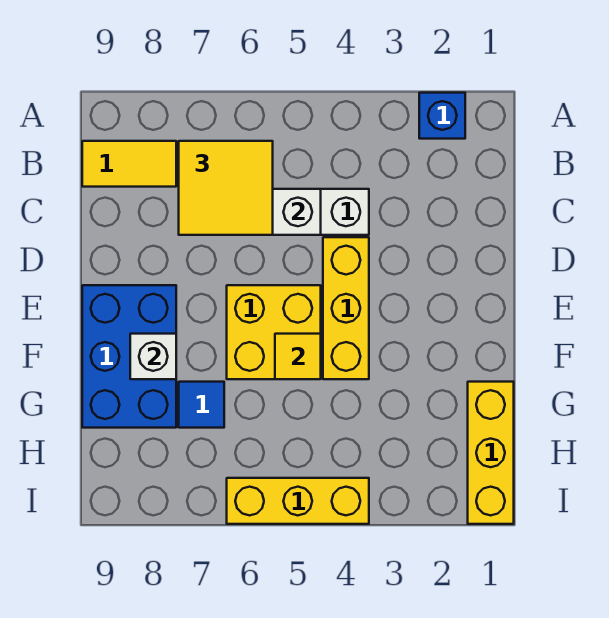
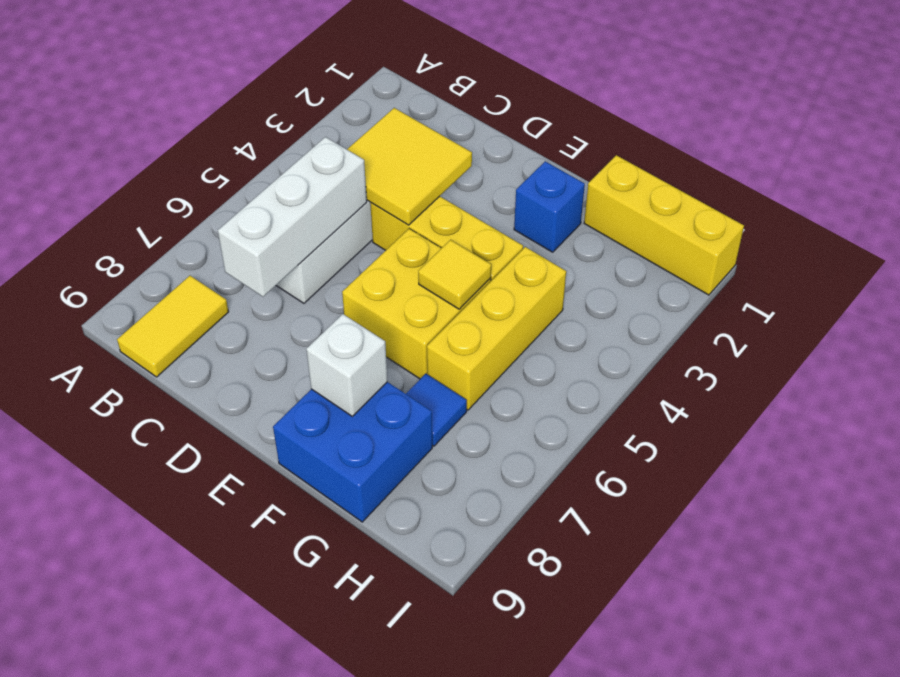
blue 1x1 brick [419,93,465,139] -> blue 1x1 brick moved to [514,161,585,252]
yellow 2x2 tile [179,141,273,235] -> yellow 2x2 tile moved to [347,108,472,225]
blue 2x3 brick [82,285,176,428] -> blue 2x2 brick [273,382,432,522]
yellow 1x3 brick [227,478,369,524] -> yellow 1x3 brick moved to [427,247,566,410]

